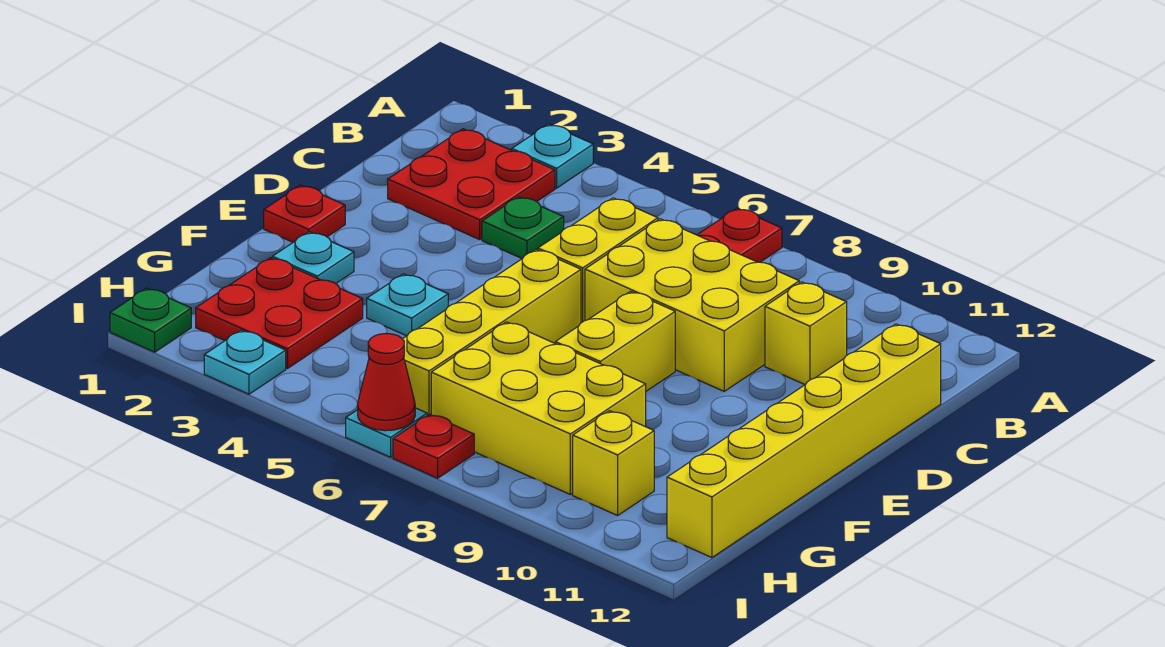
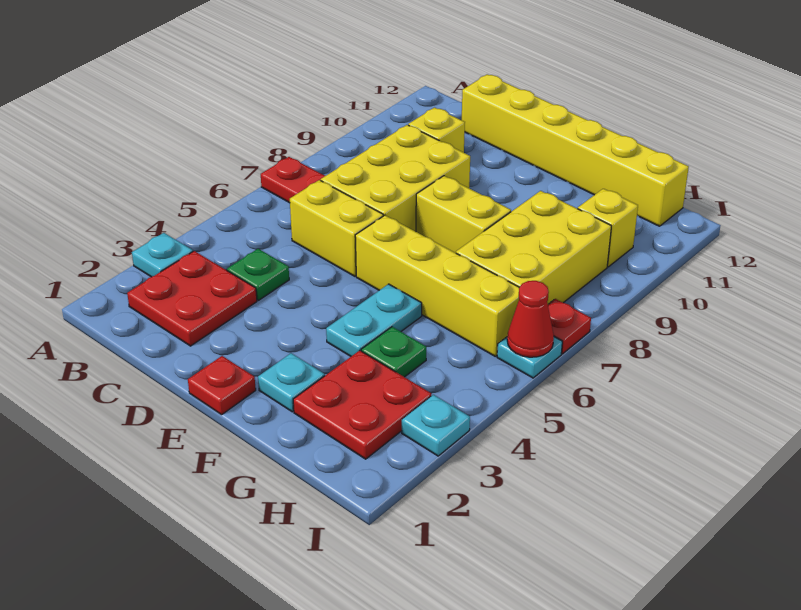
cyan 1x1 plate [367,274,448,336] -> cyan 1x2 plate [326,284,422,356]
green 1x1 plate [110,288,191,352] -> green 1x1 plate moved to [361,327,426,377]

